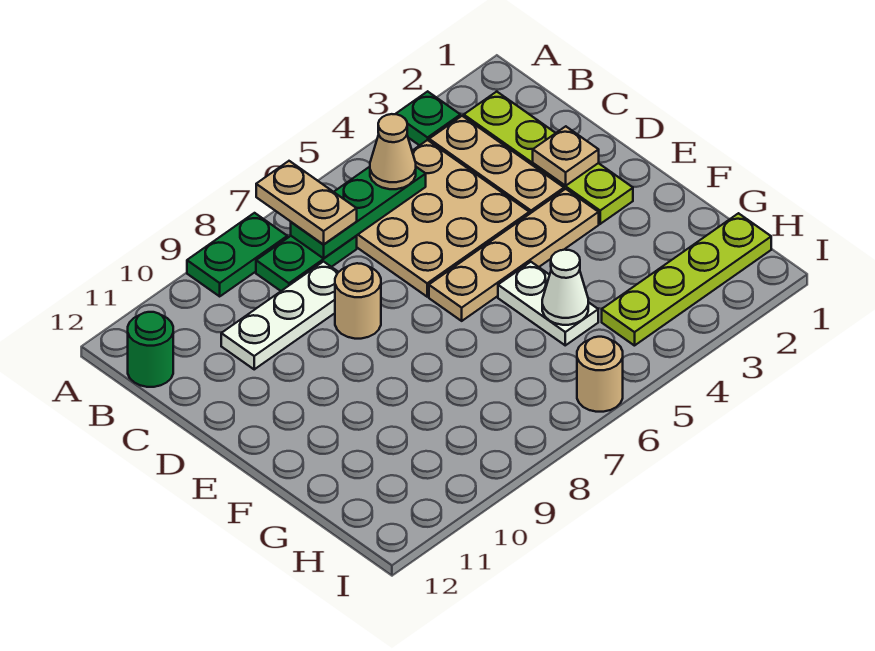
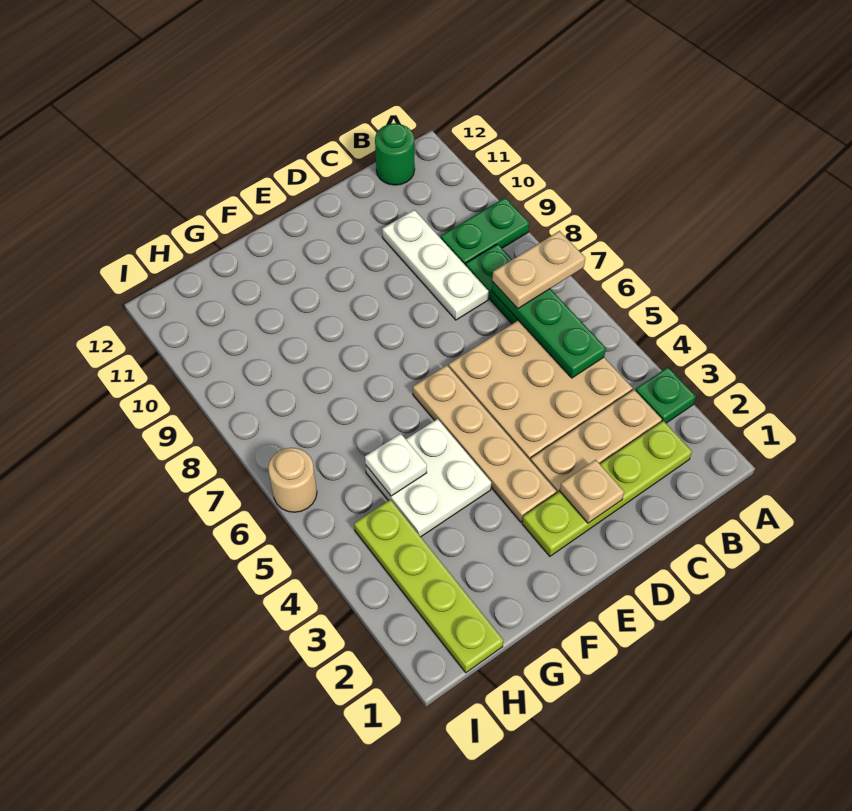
green 1x2 plate [187,213,287,296] -> green 1x2 plate turned to [441,198,529,266]
tan 1x1 cone [370,114,416,189] -> none
tan 1x1 round brick [335,263,381,339] -> none
white 1x2 plate [498,262,598,345] -> white 2x2 plate [366,419,491,537]
white 1x1 cone [542,250,588,325] -> white 1x1 plate [365,434,427,496]

